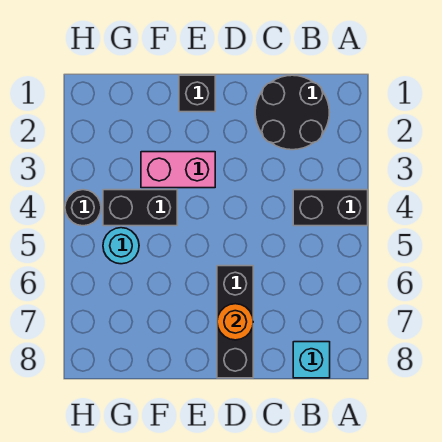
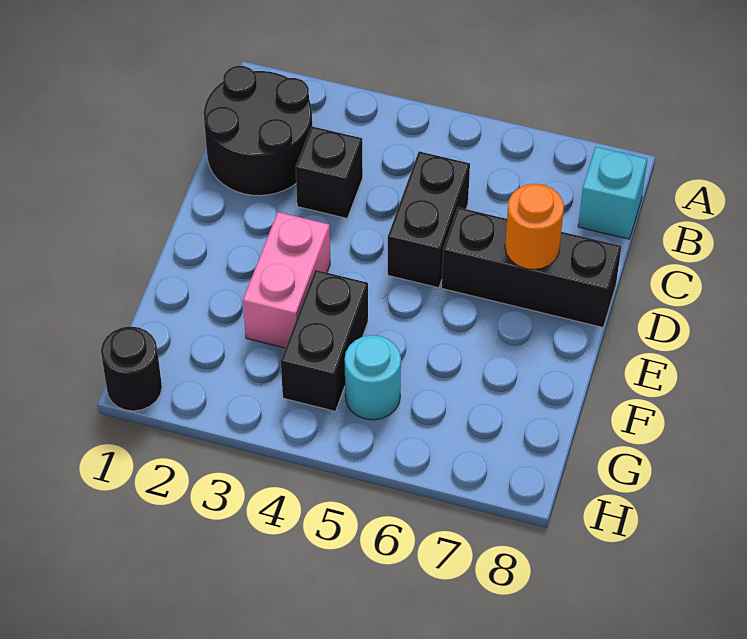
black 1x2 brick [293,190,368,226] -> black 1x2 brick moved to [388,151,470,288]
black 1x1 brick [179,75,215,112] -> black 1x1 brick moved to [296,126,363,218]
black 1x1 round brick [65,190,101,226] -> black 1x1 round brick moved to [101,326,162,411]

